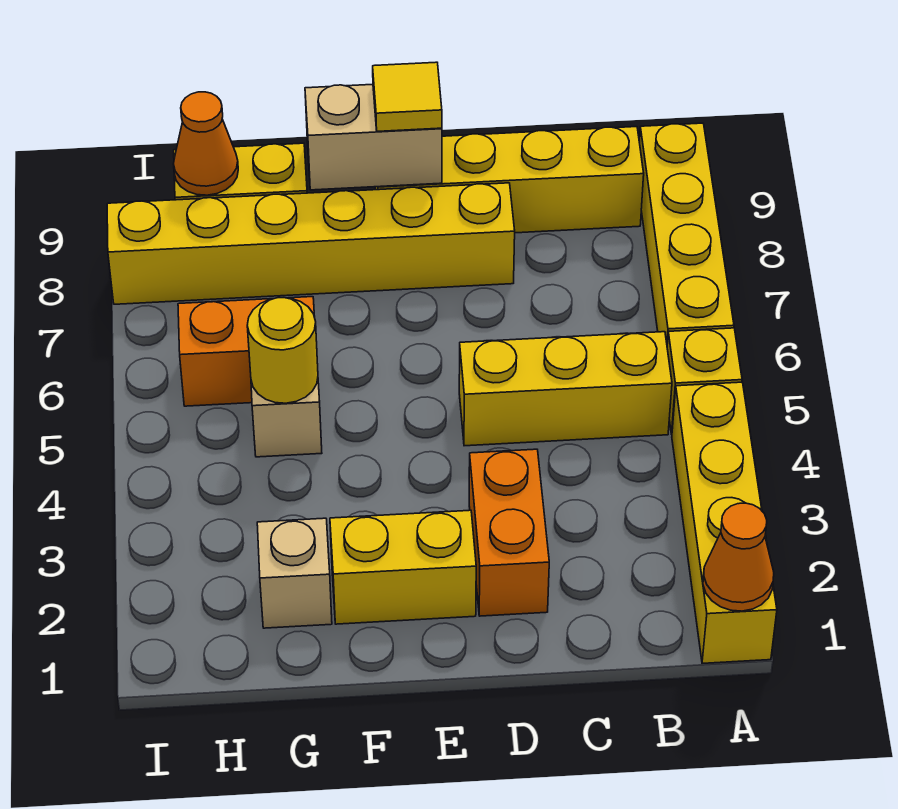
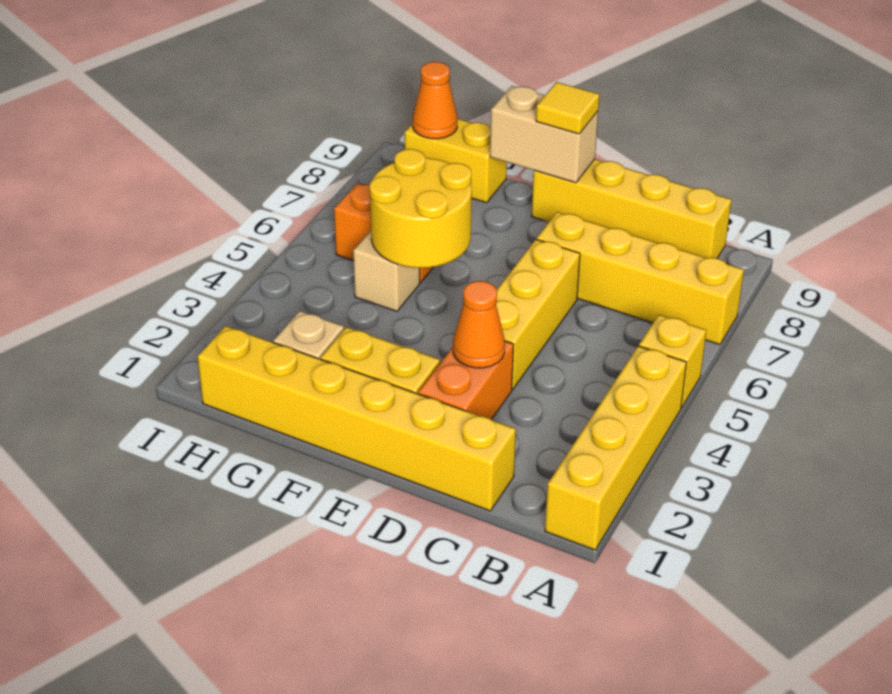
orange 1x1 cone [703,503,774,611] -> orange 1x1 cone moved to [453,281,505,368]
yellow 1x4 brick [639,123,734,344] -> yellow 1x4 brick turned to [537,212,744,345]
yellow 1x3 brick [459,332,672,446] -> yellow 1x3 brick turned to [496,239,580,390]
yellow 1x6 brick [107,183,515,304] -> yellow 1x6 brick moved to [197,326,516,511]
yellow 1x1 round brick [247,298,318,403] -> yellow 2x2 round brick [370,149,472,268]

